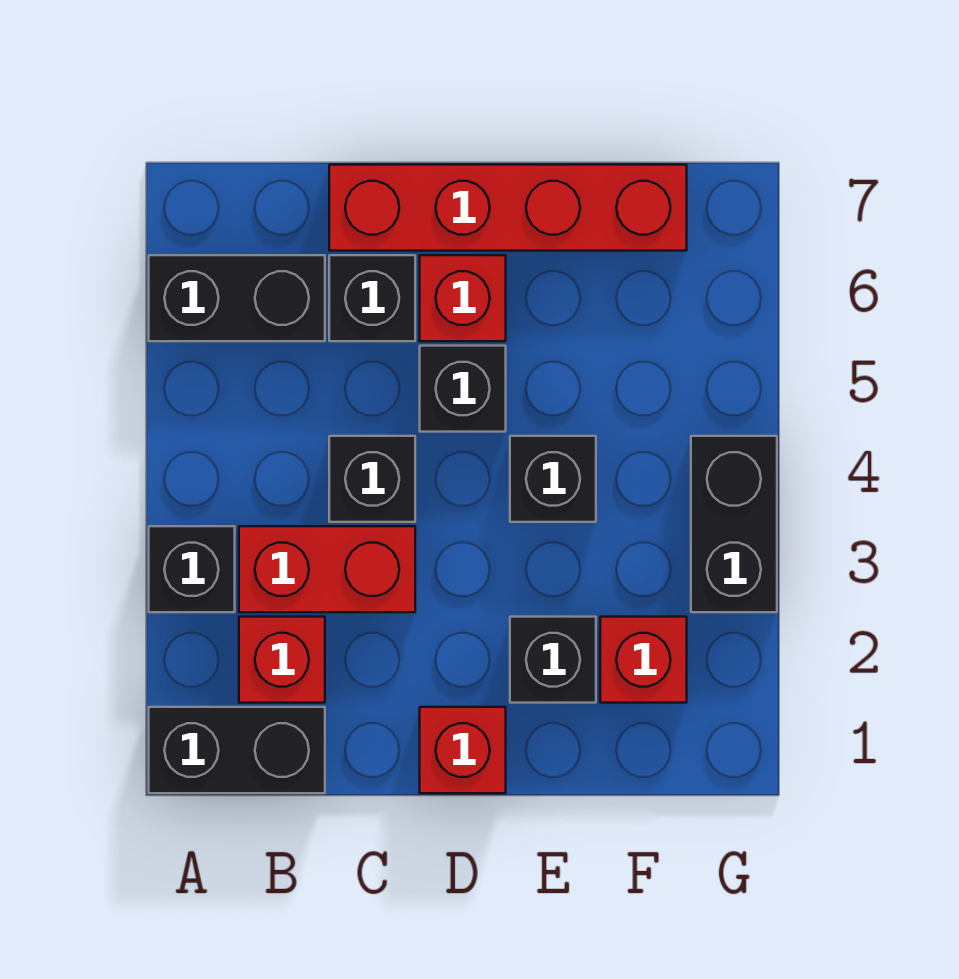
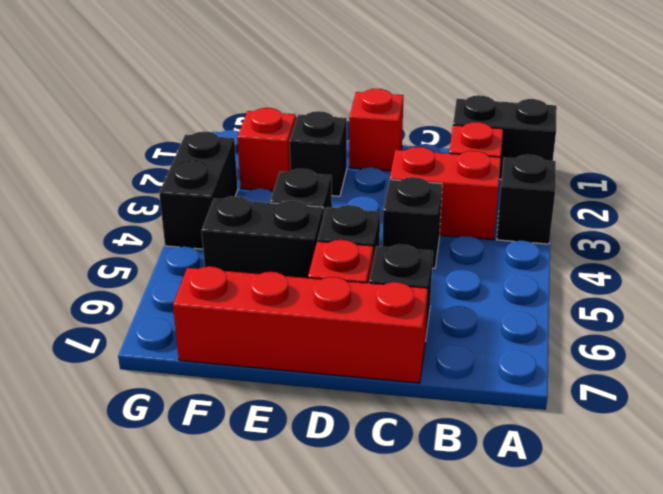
black 1x2 brick [149,255,325,341] -> black 1x2 brick moved to [202,196,323,278]

